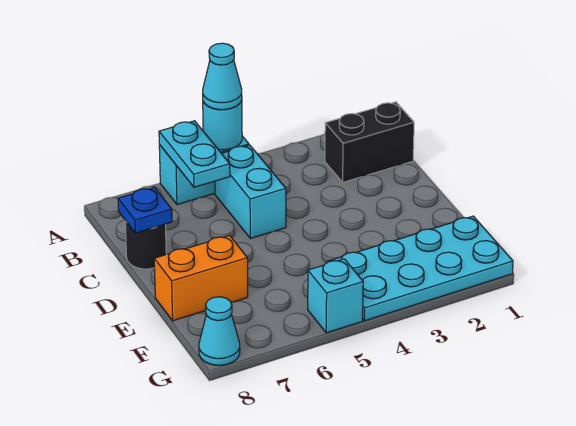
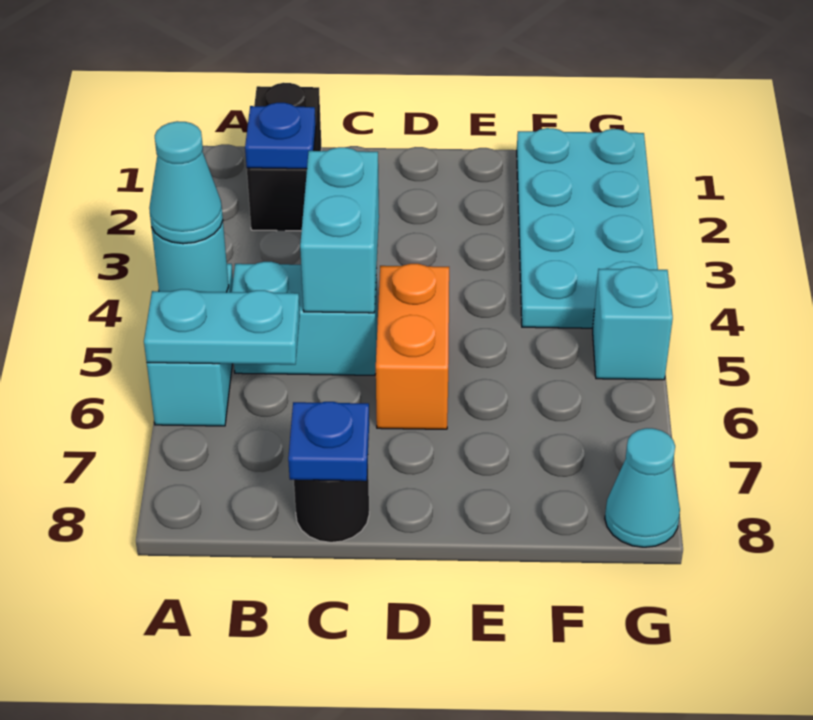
none -> blue 1x1 plate [245,103,316,169]
none -> cyan 1x2 brick [300,147,379,313]
orange 1x2 brick [154,235,248,321] -> orange 1x2 brick moved to [375,264,449,429]

